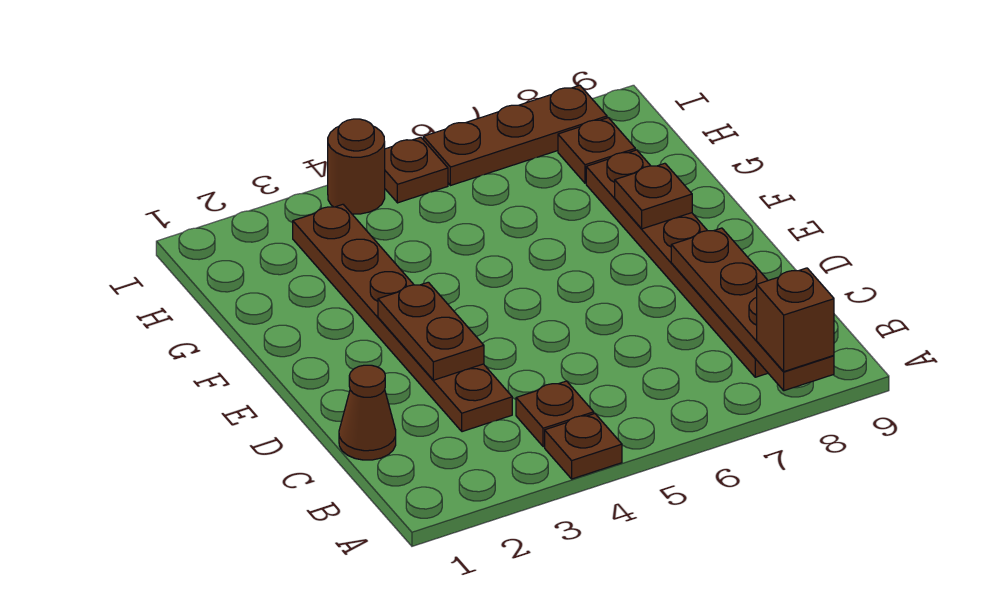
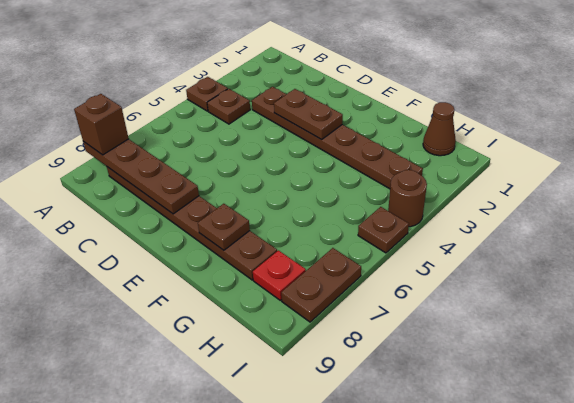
brown 1x1 cone [339,365,396,460] -> brown 1x1 cone moved to [423,102,456,156]
brown 1x1 plate [558,118,635,183] -> red 1x1 plate [253,250,306,300]
brown 1x3 plate [423,85,607,186] -> brown 1x2 plate [281,248,361,322]

